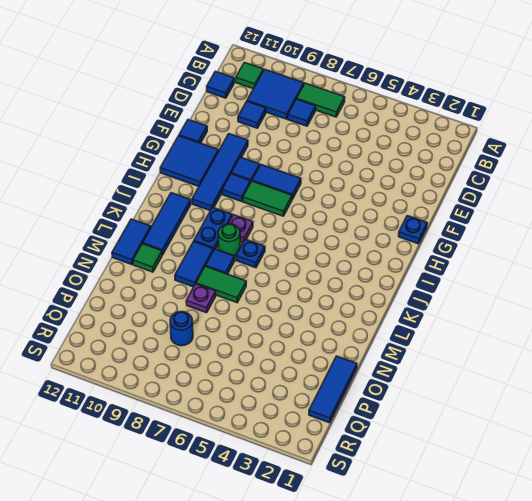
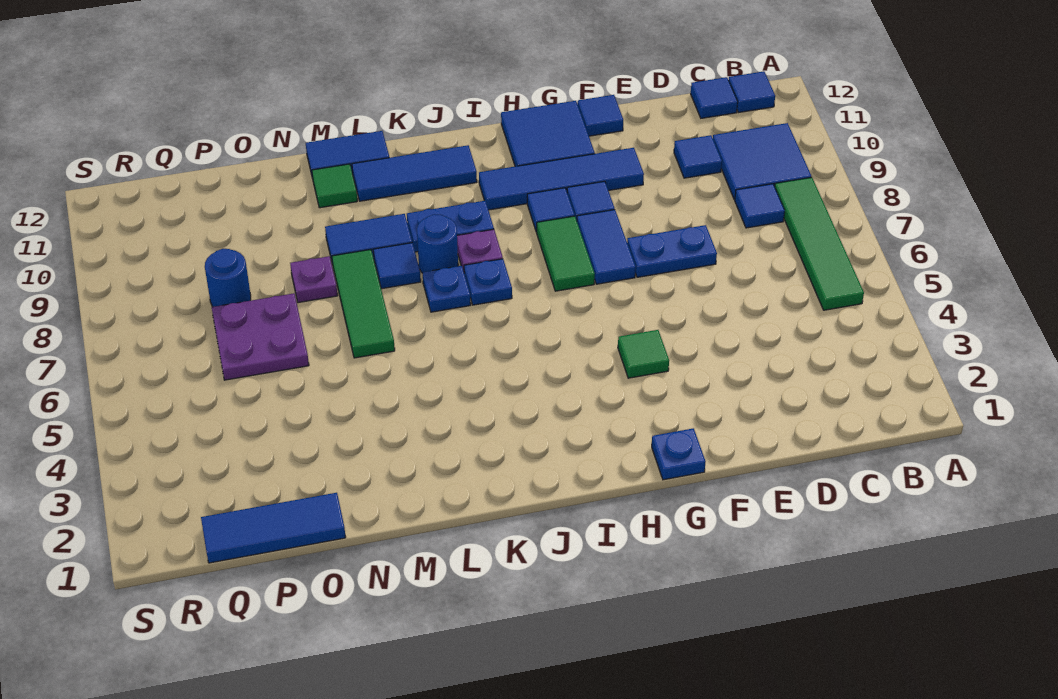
green 1x2 tile [297,83,345,117] -> green 1x4 tile [775,177,864,310]
green 1x1 tile [236,63,263,89] -> green 1x1 tile moved to [618,330,669,378]
none -> blue 1x1 tile [729,71,775,112]
none -> blue 1x2 plate [627,225,717,277]
none -> blue 1x1 plate [464,259,512,305]
green 1x1 round brick [218,224,240,256] -> blue 1x1 round brick [417,214,458,273]
green 1x2 tile [196,266,246,303] -> green 1x3 tile [332,250,395,358]
none -> purple 2x2 plate [212,293,309,380]

